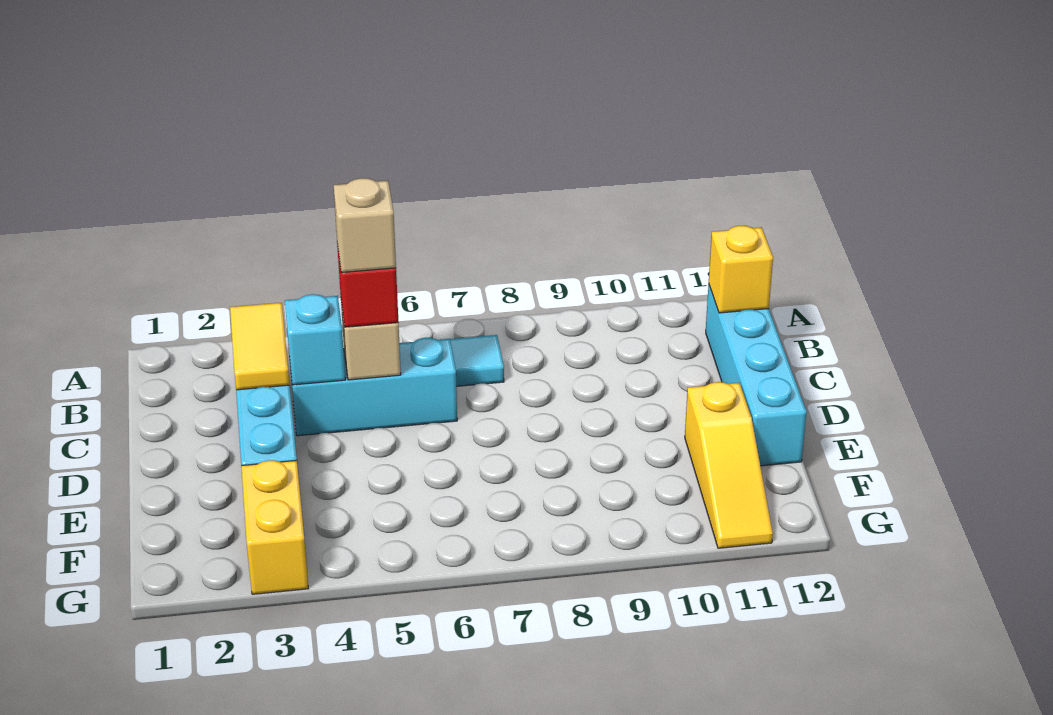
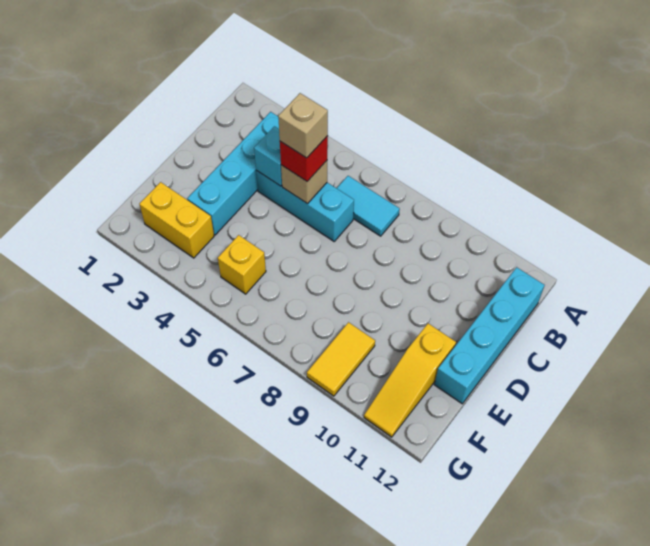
yellow 1x2 tile [230,303,290,390] -> yellow 1x2 tile moved to [307,322,375,396]
yellow 1x1 brick [709,226,773,313] -> yellow 1x1 brick moved to [218,235,266,294]
yellow 1x2 brick [241,460,308,594] -> yellow 1x2 brick turned to [139,182,214,258]

